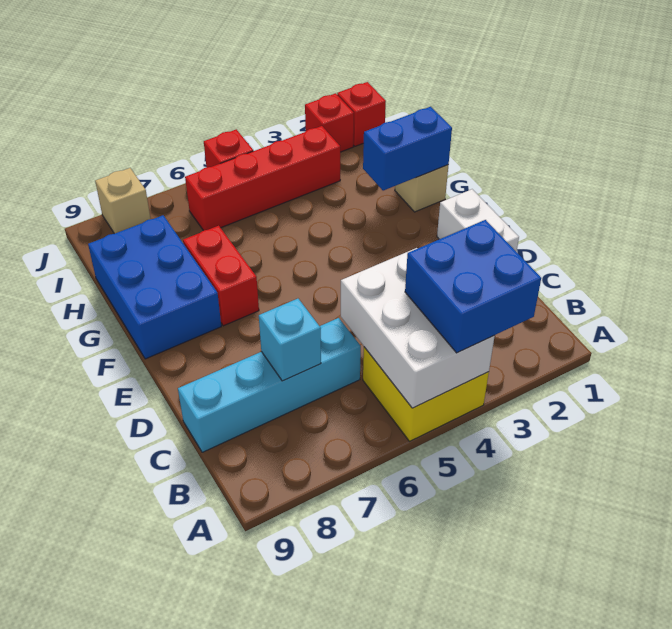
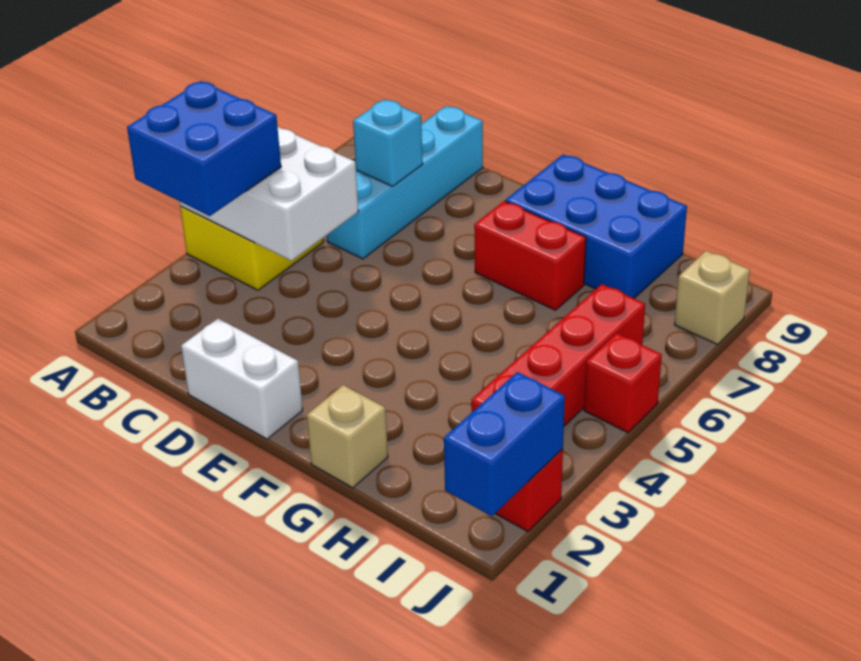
blue 1x2 brick [363,107,452,191] -> blue 1x2 brick moved to [444,372,565,516]
red 1x1 brick [337,82,386,146] -> none

